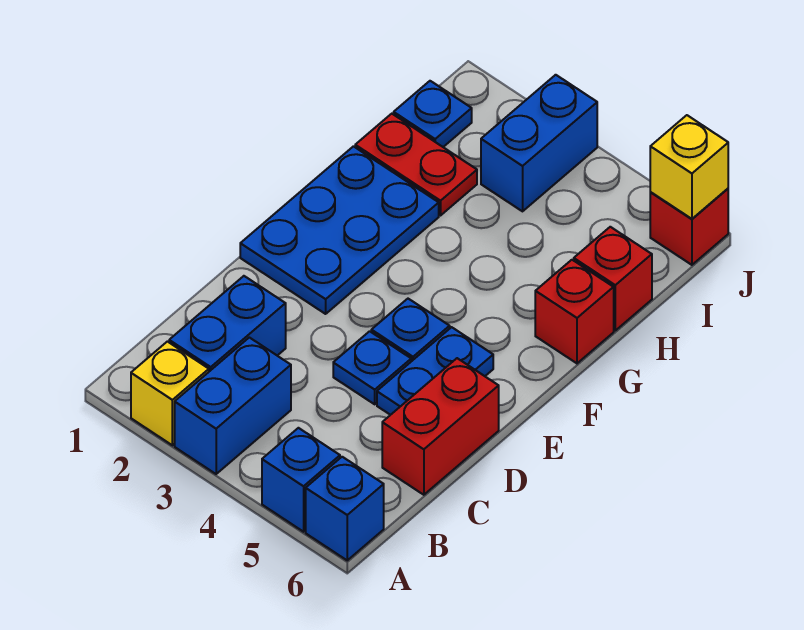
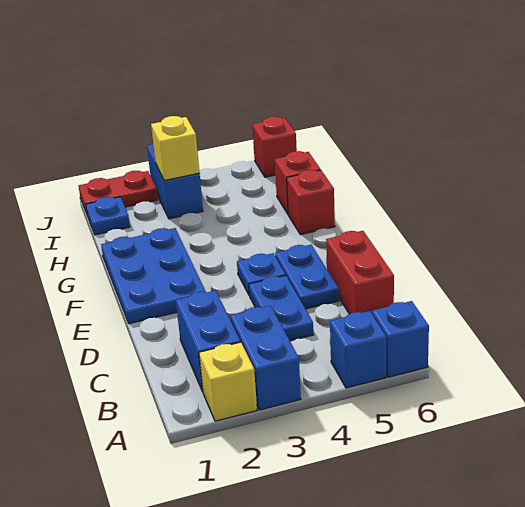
blue 1x1 plate [333,331,411,404] -> blue 1x2 plate [249,275,314,341]
red 1x2 plate [355,114,477,215] -> red 1x2 plate moved to [79,171,158,214]
yellow 1x1 brick [650,115,728,219] -> yellow 1x1 brick moved to [151,116,199,180]

